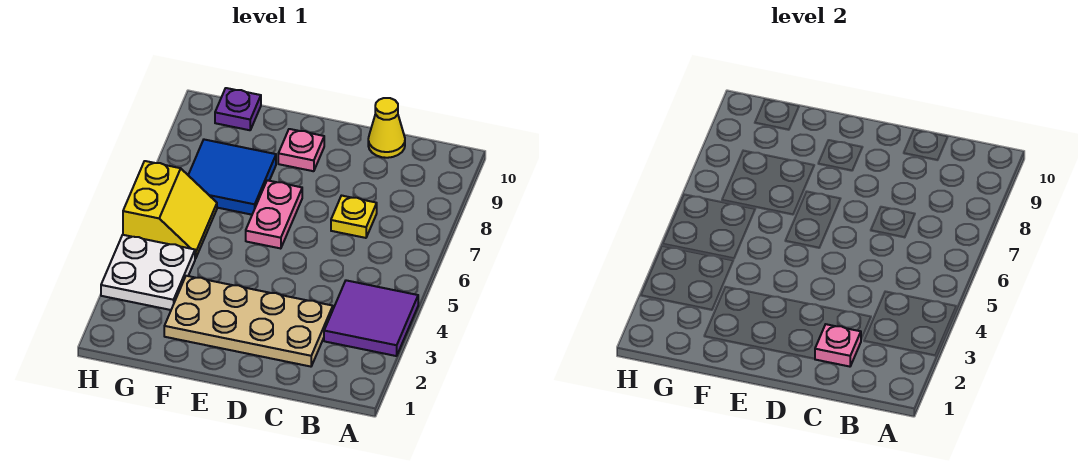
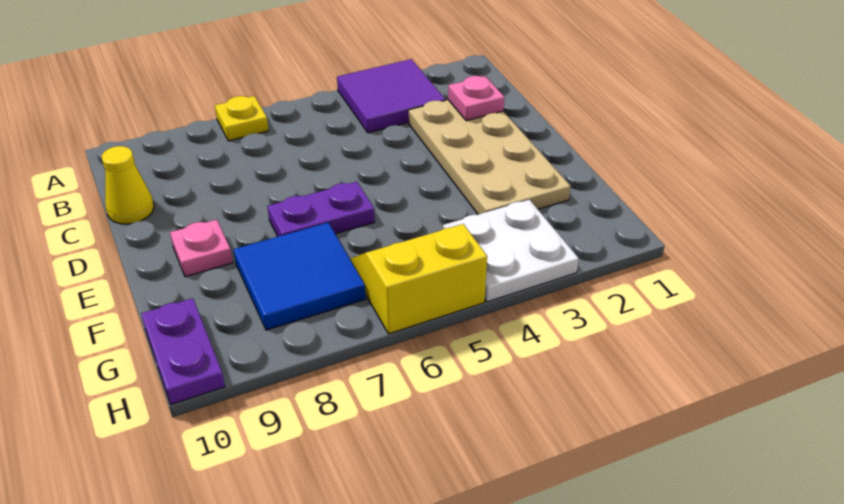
yellow 1x1 plate [331,196,377,238] -> yellow 1x1 plate moved to [215,96,269,141]
pink 1x2 plate [246,180,302,249] -> purple 1x2 plate [267,182,375,236]
purple 1x1 plate [215,88,261,130] -> purple 1x2 plate [141,298,225,404]

